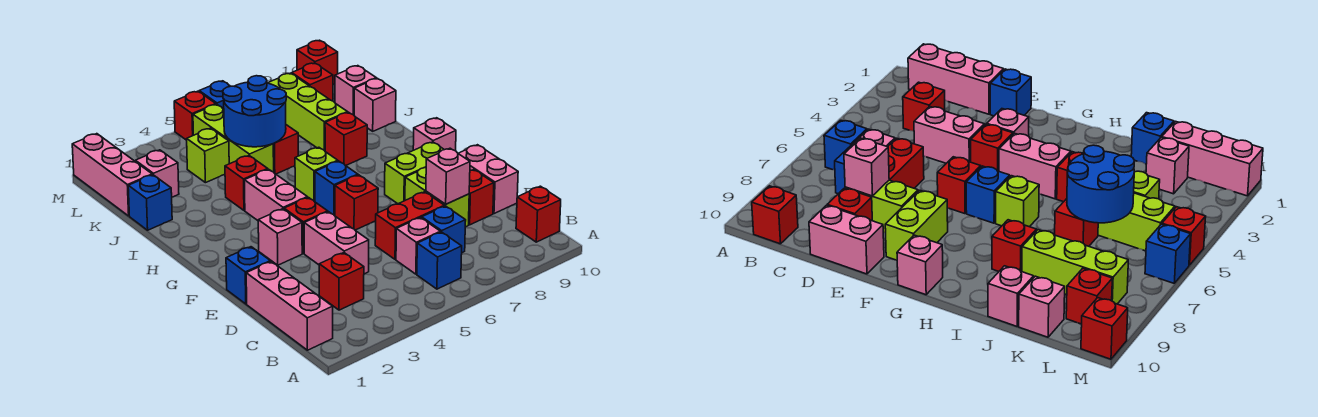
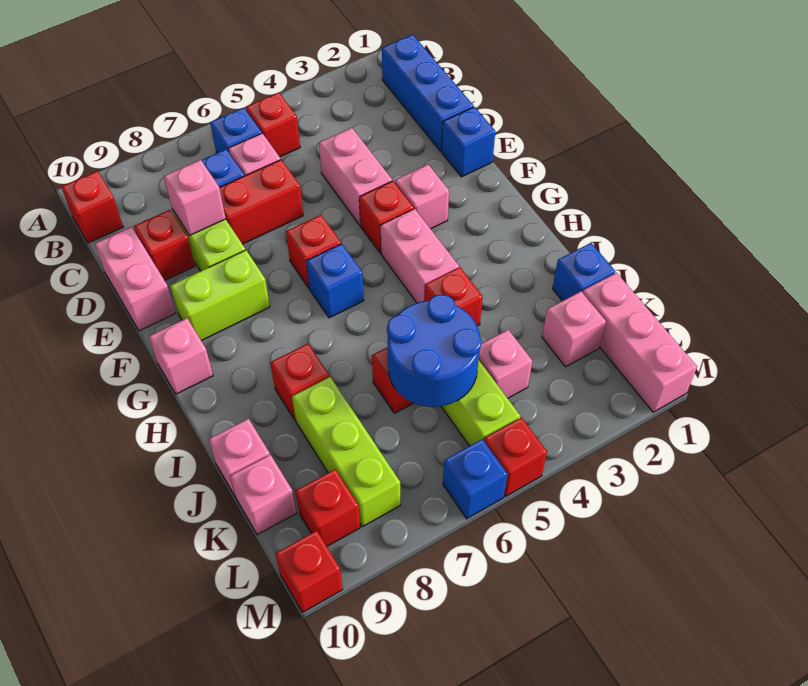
pink 1x3 brick [246,261,333,350] -> blue 1x3 brick [382,35,474,151]
red 1x1 brick [319,253,364,310] -> red 1x1 brick moved to [246,93,300,157]
lime 1x1 brick [295,147,338,202] -> none
lime 1x1 brick [187,128,229,183] -> pink 1x1 brick [478,330,532,398]

